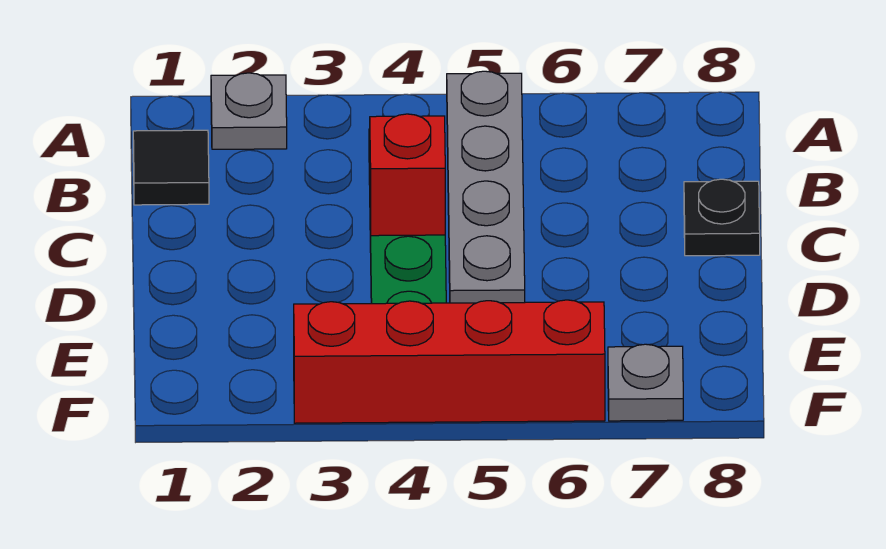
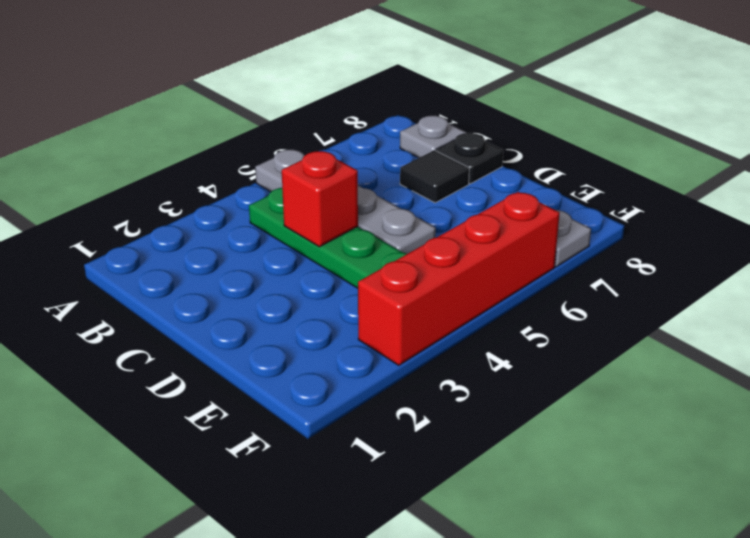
grey 1x1 plate [211,73,287,149] -> grey 1x1 plate moved to [400,116,466,158]
black 1x1 tile [133,130,209,205] -> black 1x1 tile moved to [400,150,469,203]

